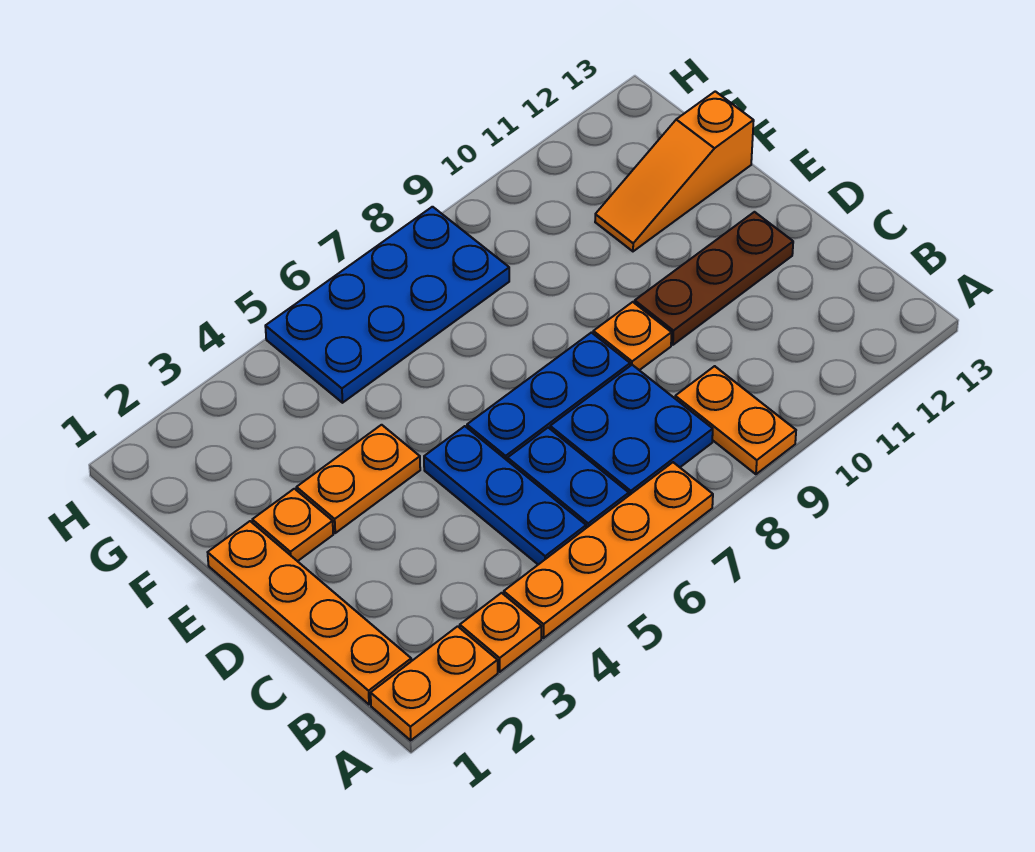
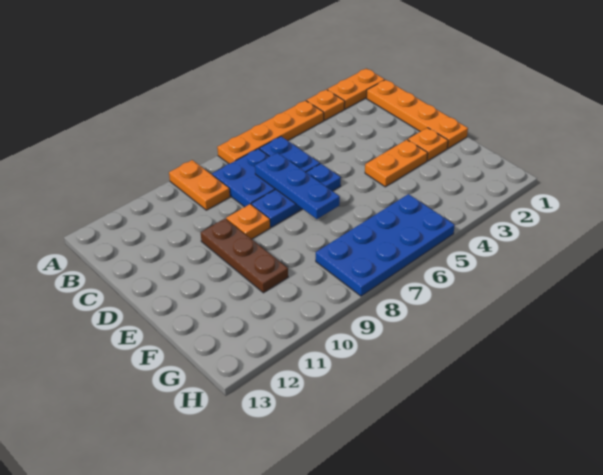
blue 1x3 plate [424,426,586,565] -> blue 1x3 plate moved to [255,153,340,219]
brown 1x3 plate [635,212,793,345] -> brown 1x3 plate turned to [201,219,288,293]
orange 1x3 slope [595,91,754,251] -> none

